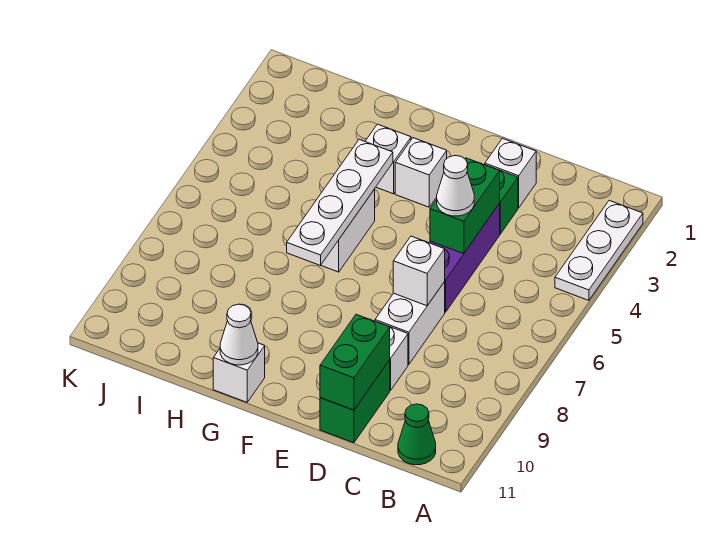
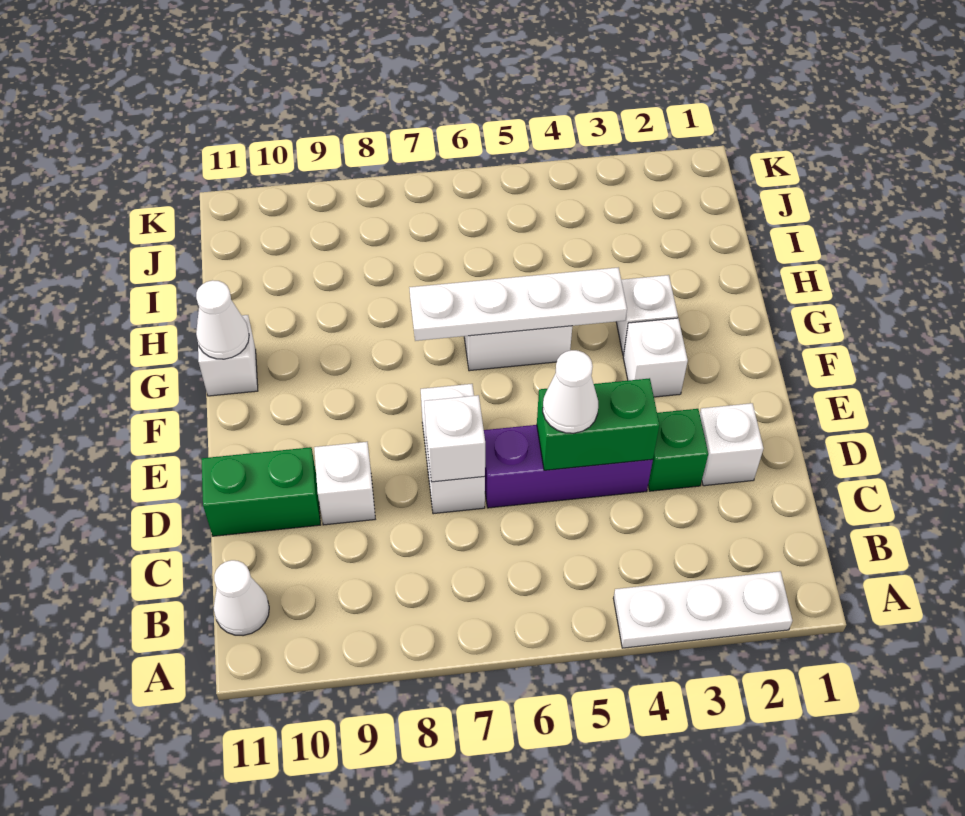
green 1x1 cone [398,404,436,465] -> white 1x1 cone [214,560,269,636]
white 1x2 brick [375,282,445,365] -> white 1x2 brick turned to [421,384,485,514]
green 1x2 brick [320,314,390,410] -> none

